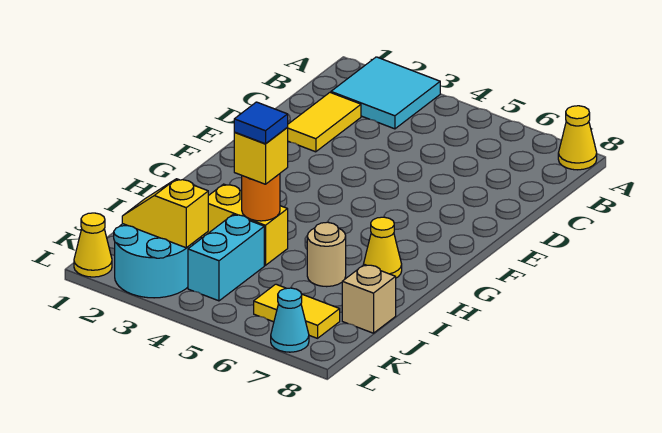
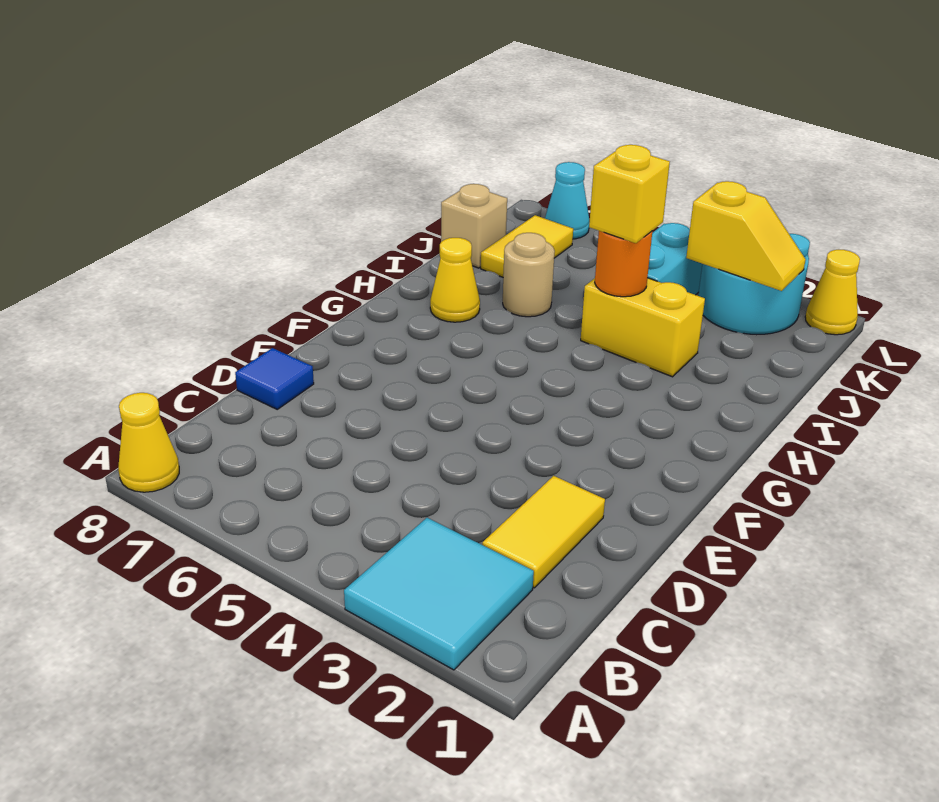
blue 1x1 tile [234,102,288,144] -> blue 1x1 tile moved to [235,348,314,409]
yellow 1x2 tile [254,284,340,338] -> yellow 1x2 tile turned to [481,215,573,277]

